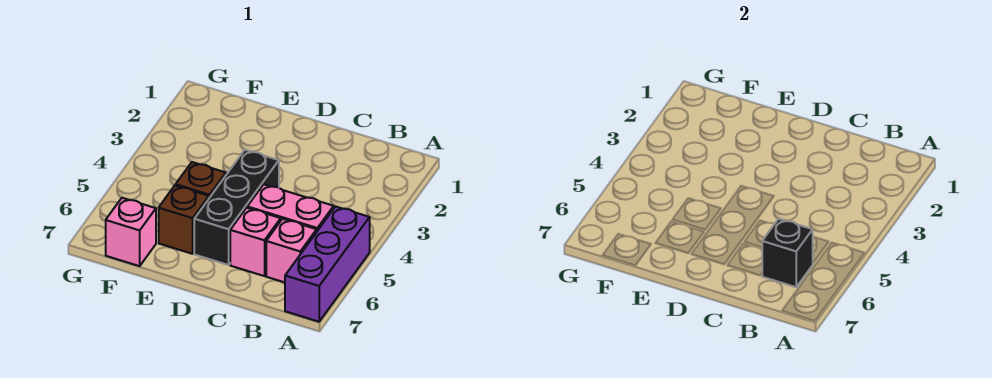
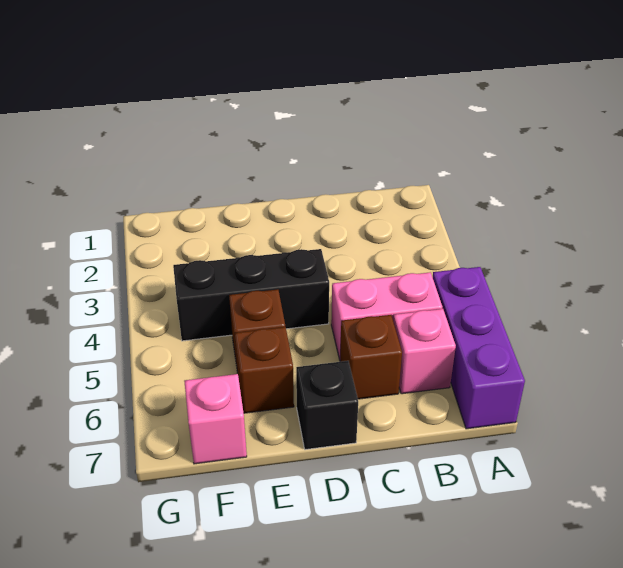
black 1x1 brick [762,219,813,287] -> black 1x1 brick moved to [296,361,358,450]
pink 1x1 brick [230,208,281,276] -> brown 1x1 brick [340,315,402,399]
black 1x3 brick [194,150,279,265] -> black 1x3 brick turned to [173,249,329,341]

